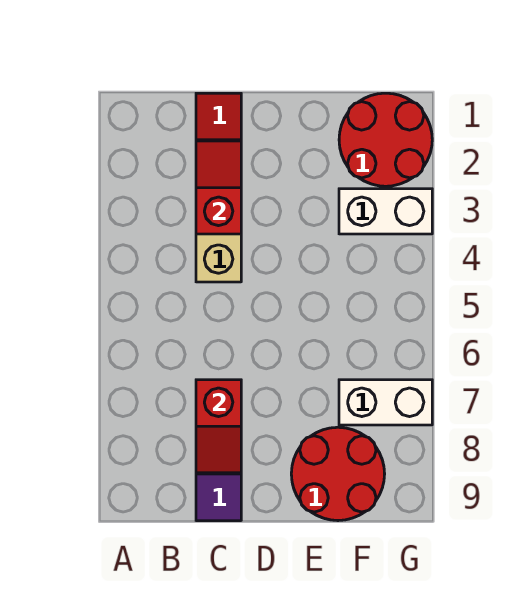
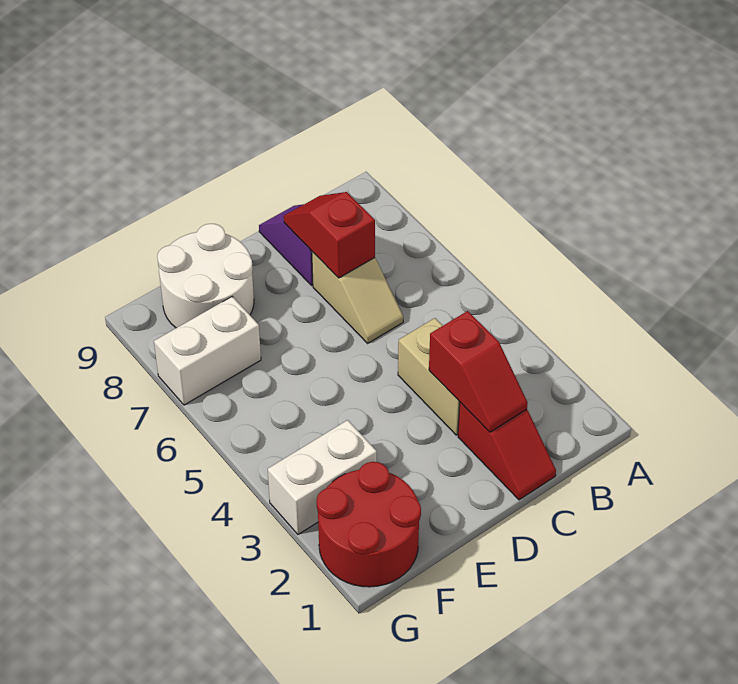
none -> tan 1x2 slope [312,252,403,343]
red 2x2 round brick [291,427,385,521] -> white 2x2 round brick [157,224,254,328]

